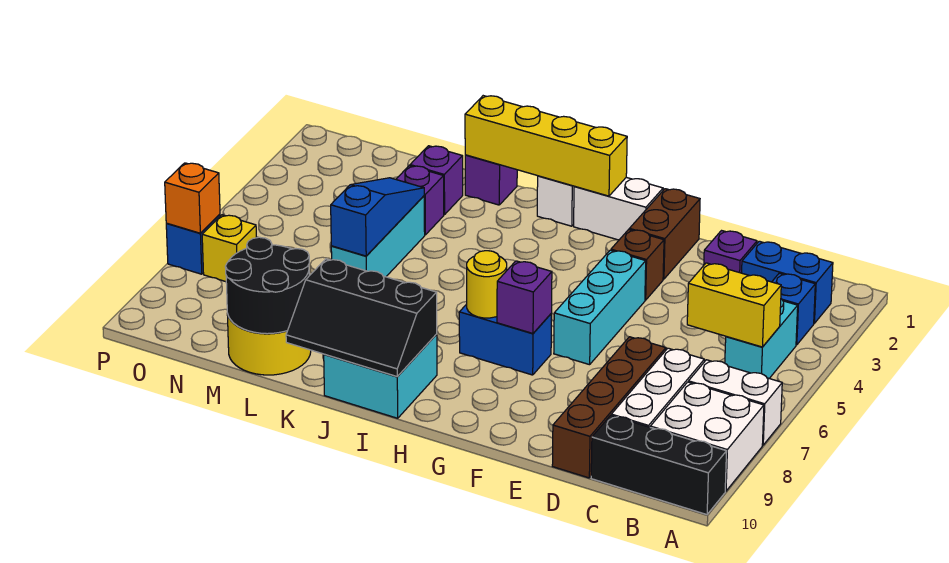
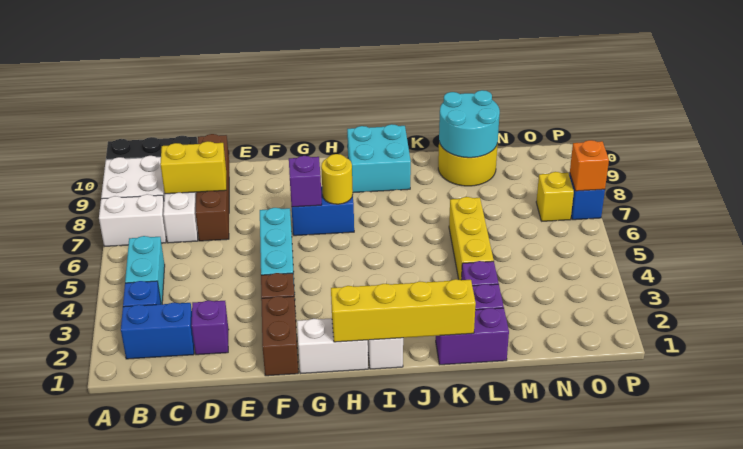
yellow 1x2 brick [687,263,781,347] -> yellow 1x2 brick moved to [160,141,226,194]
black 2x3 slope [286,259,437,377] -> none
purple 1x1 brick [465,155,517,205] -> purple 1x2 brick [436,308,509,365]
cyan 1x3 brick [331,196,425,277] -> yellow 1x3 brick [449,197,494,280]
blue 1x3 slope [331,178,424,256] -> none
black 2x2 round brick [225,237,309,334] -> cyan 2x2 round brick [439,90,500,158]

